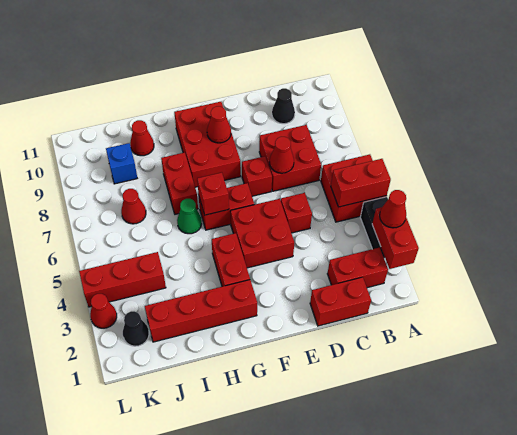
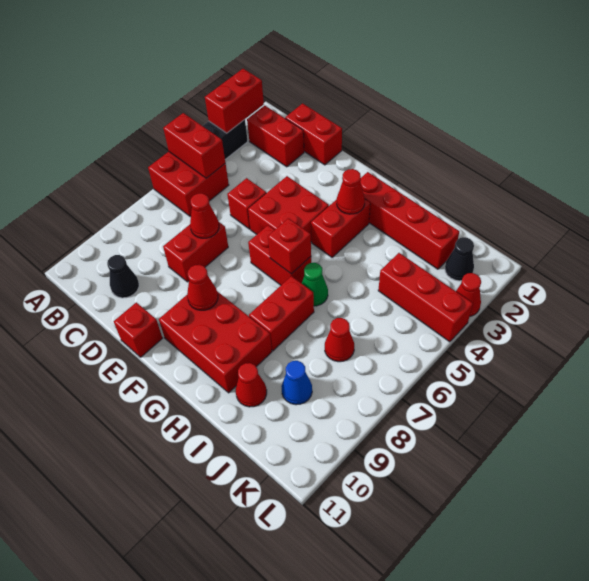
red 1x1 cone [380,190,406,228] -> red 1x1 cone moved to [337,169,365,214]
red 2x2 brick [259,125,321,191] -> red 1x2 brick [163,221,228,282]
red 1x1 brick [242,156,272,196] -> red 1x1 brick moved to [114,302,162,357]
red 2x3 brick [174,102,241,187] -> red 2x3 brick turned to [159,292,272,393]
blue 1x1 brick [106,143,137,184] -> blue 1x1 cone [281,361,312,405]

